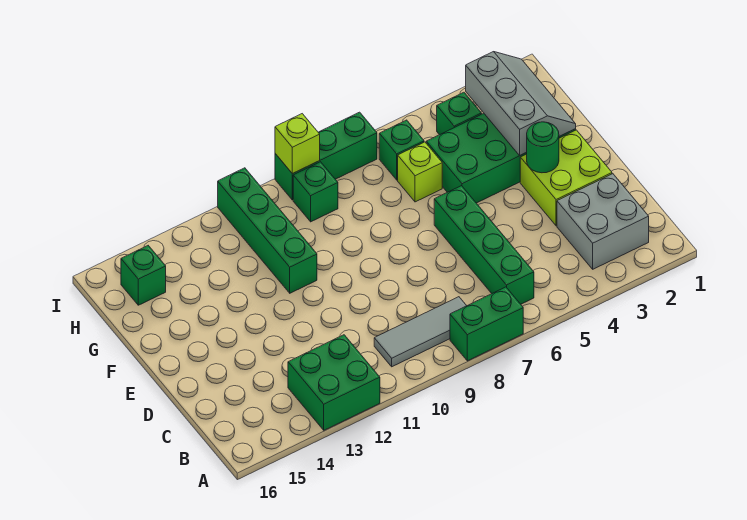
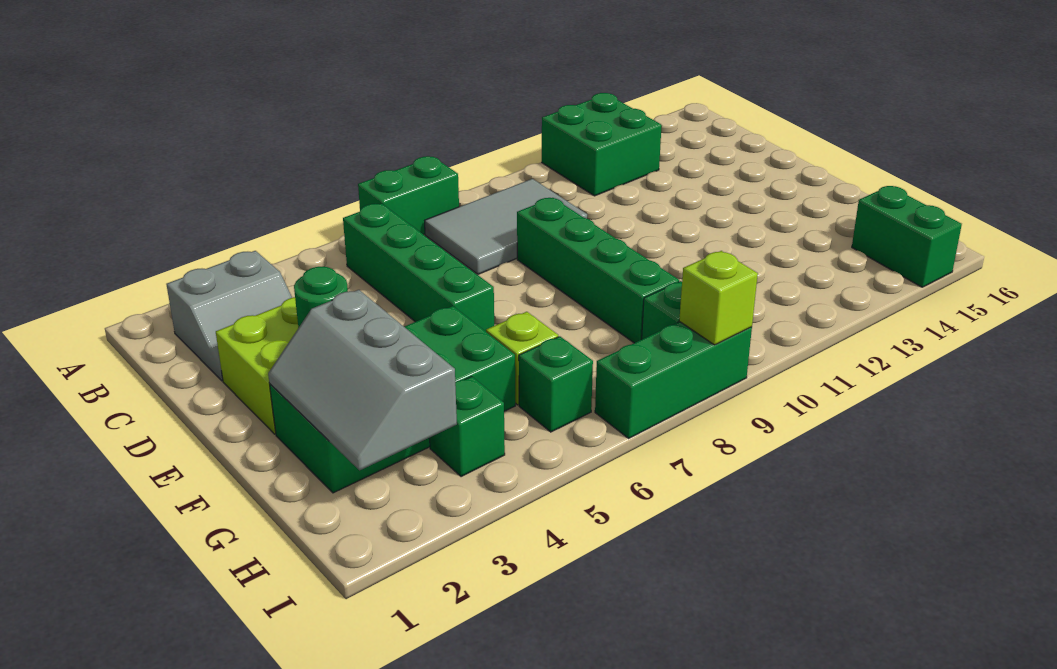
grey 2x2 brick [557,174,649,269] -> grey 2x2 slope [166,251,292,381]
grey 1x3 tile [374,297,466,367] -> grey 2x3 tile [425,179,587,274]
green 1x4 brick [218,168,317,293] -> green 1x4 brick moved to [517,198,679,343]
green 1x1 brick [121,246,166,305] -> green 1x2 brick [852,186,962,287]

